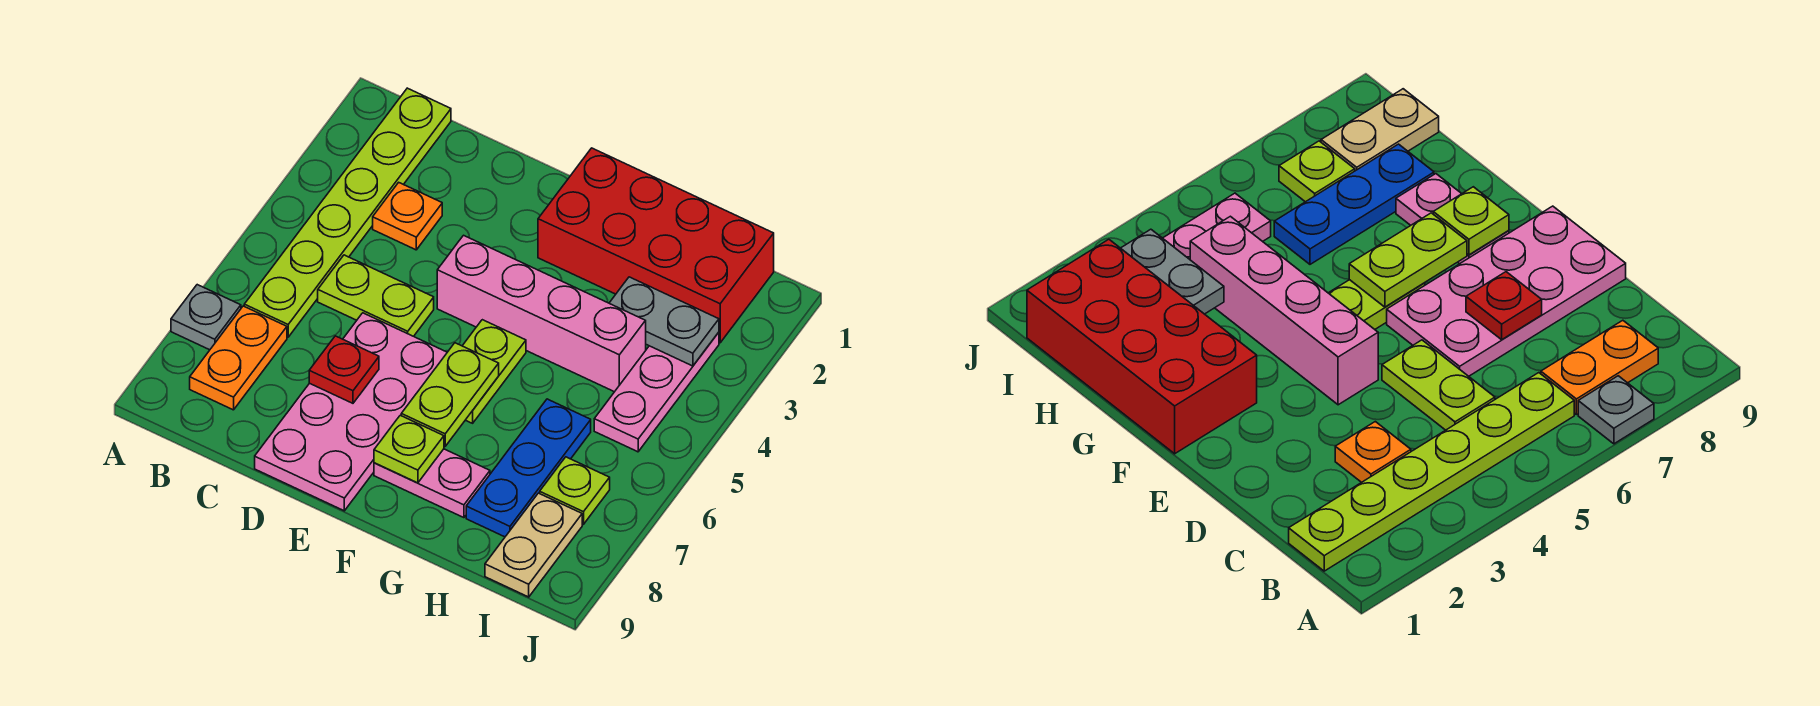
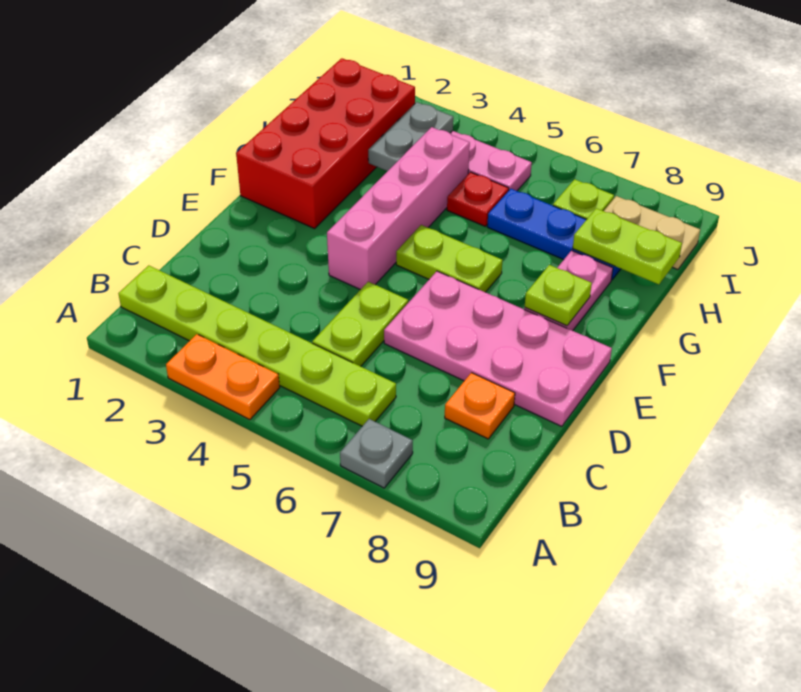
orange 1x2 plate [190,306,287,410] -> orange 1x2 plate moved to [166,334,280,420]
orange 1x1 plate [373,182,442,250] -> orange 1x1 plate moved to [445,373,515,439]
red 1x1 plate [309,336,379,403] -> red 1x1 plate moved to [447,172,509,226]
lime 1x2 plate [401,343,499,446] -> lime 1x2 plate moved to [573,208,682,284]

